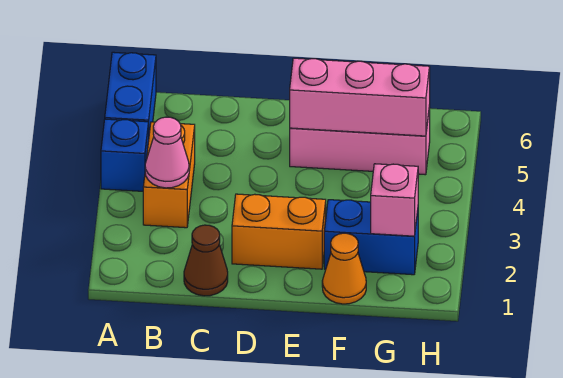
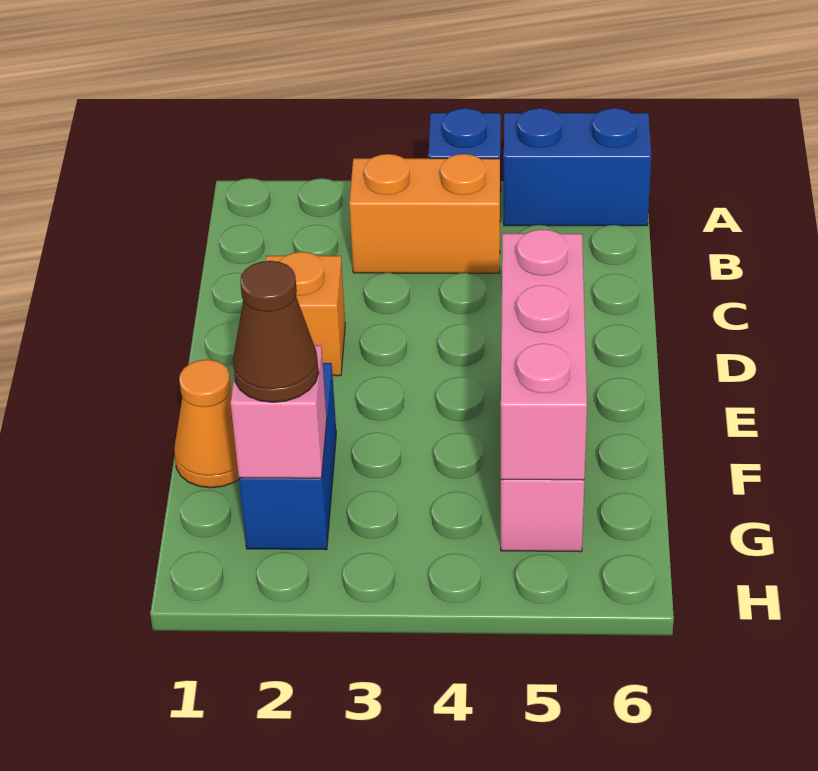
pink 1x1 cone [145,117,189,188] -> none
brown 1x1 cone [184,225,228,296] -> brown 1x1 cone moved to [233,261,319,402]
orange 1x2 brick [232,194,326,269] -> orange 1x1 brick [266,252,345,376]

